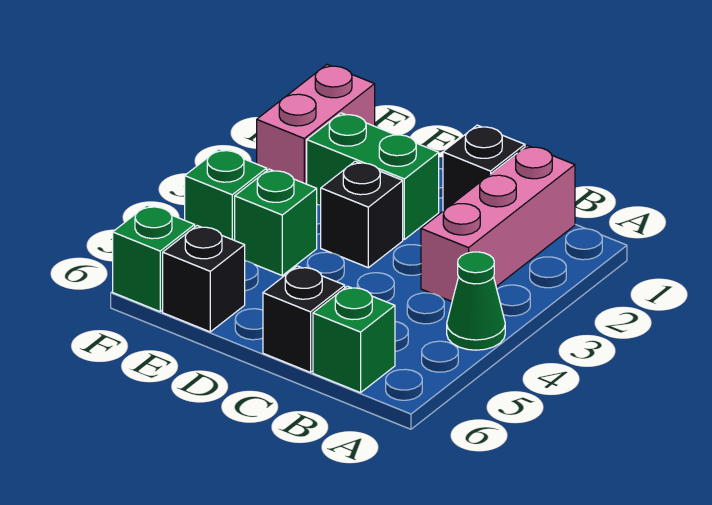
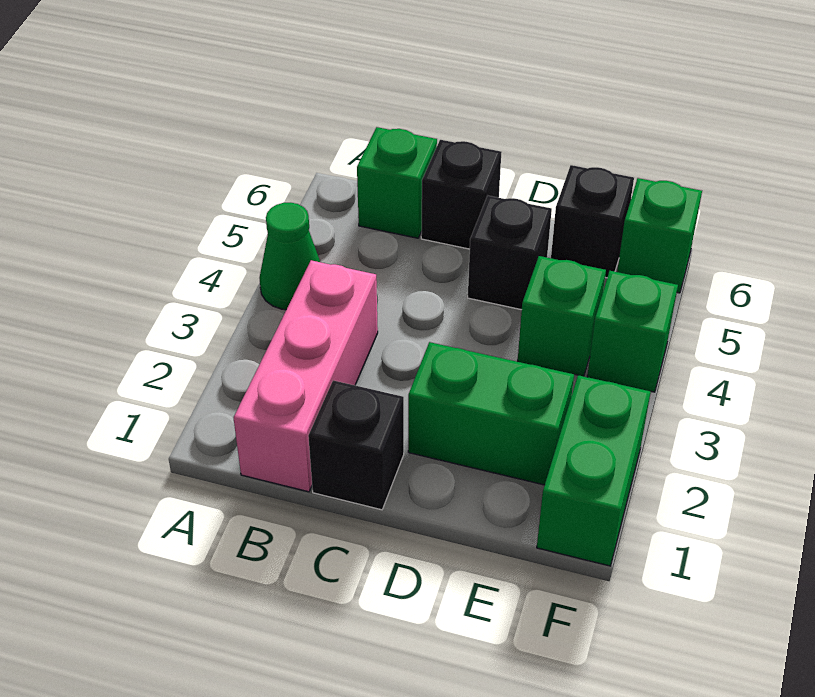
black 1x1 brick [321,161,403,268] -> black 1x1 brick moved to [468,196,552,310]
pink 1x2 brick [257,65,375,184] -> green 1x2 brick [537,375,651,566]

